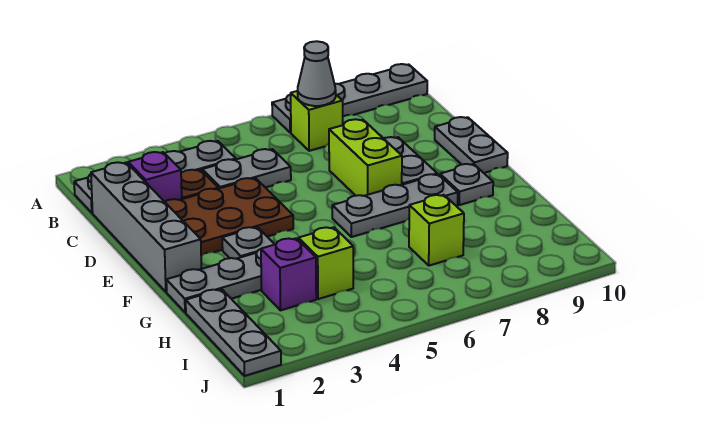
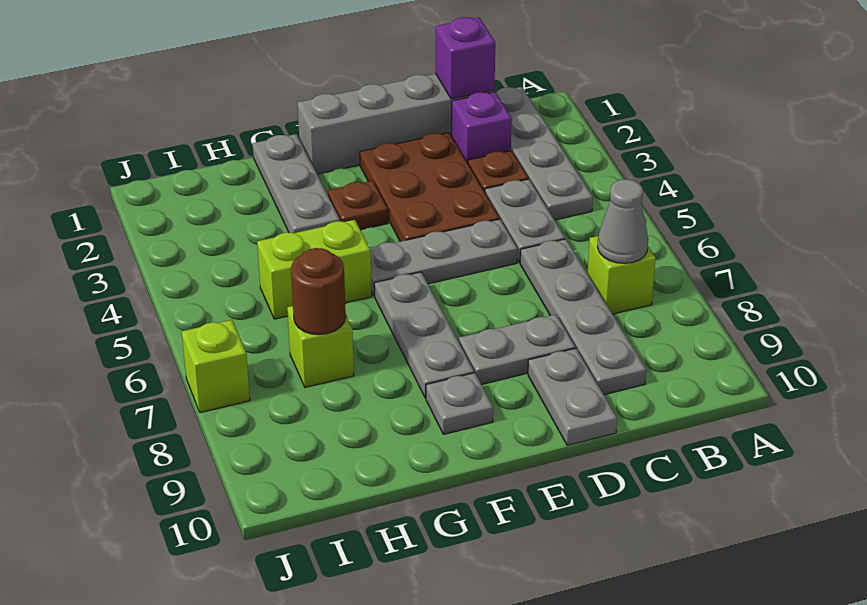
grey 1x4 plate [272,64,427,133] -> grey 1x4 plate moved to [520,239,646,395]
lime 1x2 brick [329,119,402,196] -> lime 1x2 brick moved to [257,220,372,319]
grey 1x2 plate [435,117,508,173] -> grey 1x2 plate turned to [528,348,617,446]
grey 1x1 plate [222,227,275,259] -> brown 1x1 plate [328,181,388,230]
grey 1x3 plate [186,289,281,376] -> grey 1x3 plate moved to [370,219,518,296]
purple 1x1 brick [261,238,316,310] -> purple 1x1 brick moved to [436,17,495,99]
lime 1x1 brick [299,227,353,299] -> lime 1x1 brick moved to [182,320,250,413]
none -> brown 1x1 round brick [291,248,346,335]

